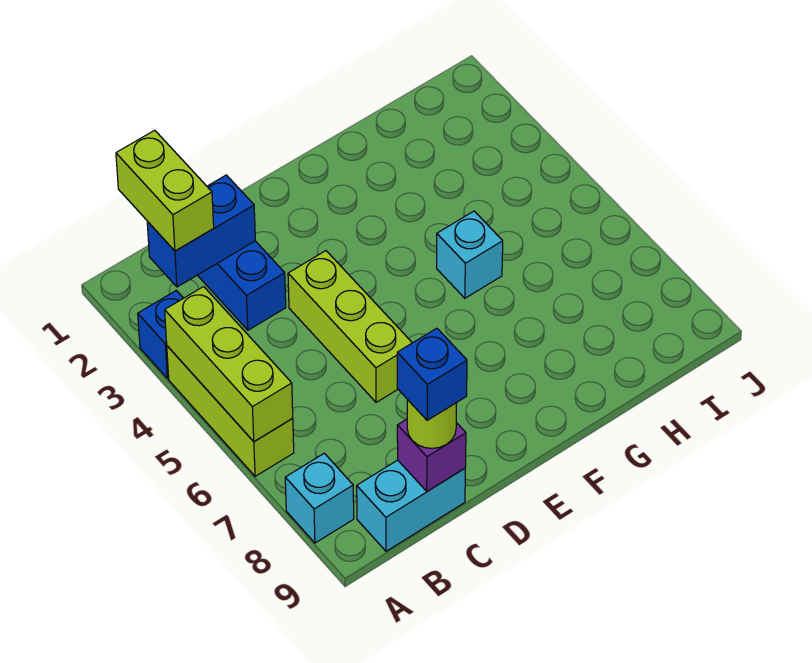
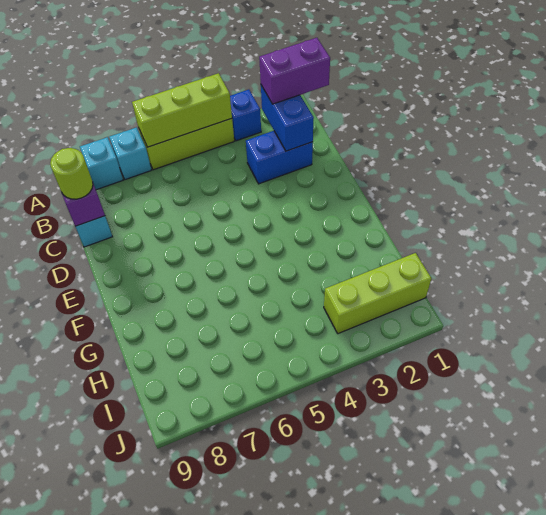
lime 1x2 brick [116,130,214,251] -> purple 1x2 brick [259,38,330,104]
blue 1x1 brick [397,328,467,420] -> none
lime 1x3 brick [288,251,412,402] -> lime 1x3 brick moved to [324,253,431,334]
cyan 1x1 brick [437,211,503,298] -> cyan 1x1 brick moved to [109,127,151,180]

